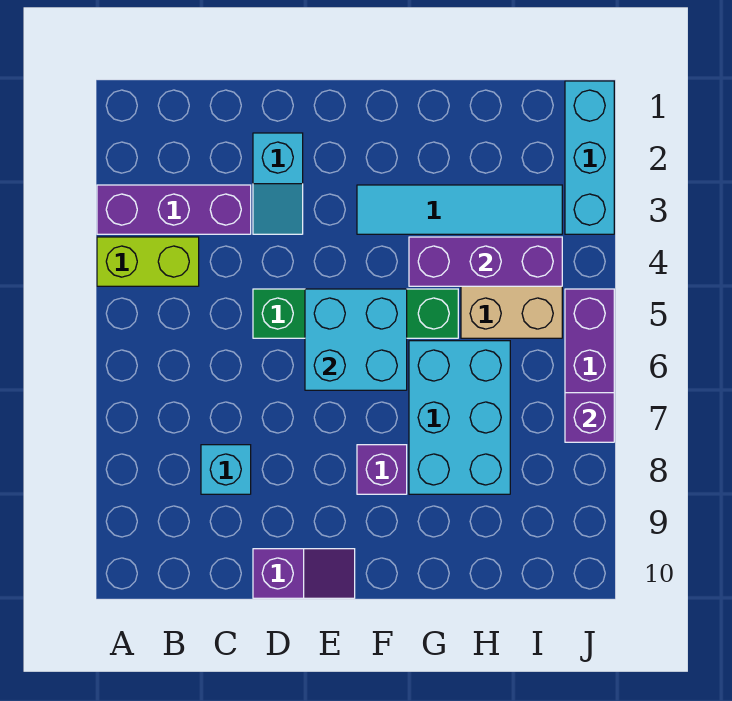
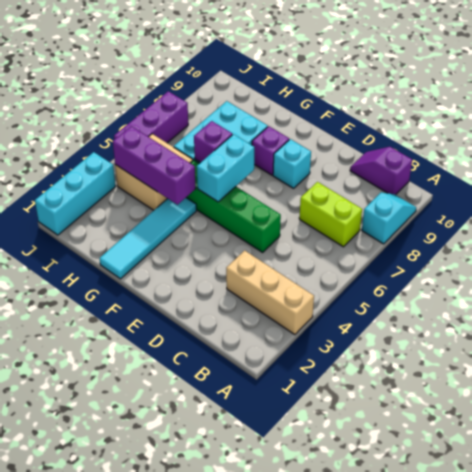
purple 1x3 brick [97,185,251,234] -> tan 1x3 brick [226,250,314,335]
lime 1x2 brick [97,237,199,286] -> lime 1x2 brick moved to [299,182,362,247]
cyan 1x1 brick [201,445,251,494] -> cyan 1x1 brick moved to [273,139,311,188]
cyan 1x2 slope [253,133,303,234] -> cyan 1x2 slope moved to [362,192,416,244]
purple 1x2 slope [253,549,355,598] -> purple 1x2 slope moved to [350,147,412,195]
cyan 2x2 brick [305,289,407,390] -> cyan 1x2 brick [197,134,254,202]
cyan 1x4 tile [357,185,562,234] -> cyan 1x4 tile turned to [99,198,196,279]
purple 1x1 brick [565,393,614,442] -> purple 1x1 brick moved to [194,121,232,163]

